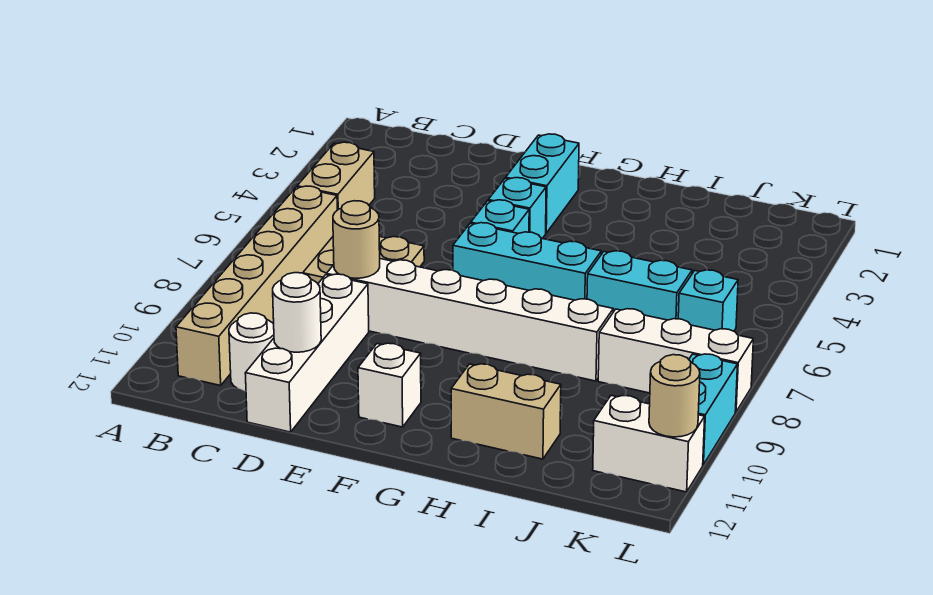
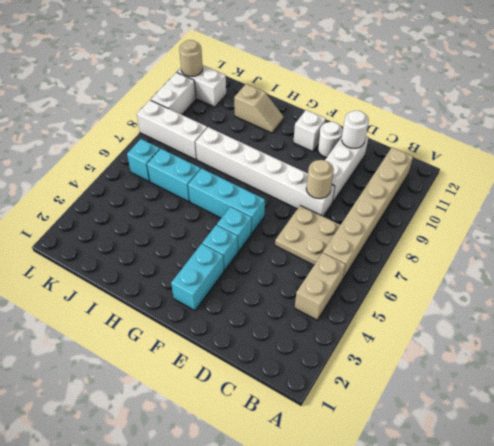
white 1x1 round brick [229,313,274,391] -> white 1x1 round brick moved to [318,122,343,157]
white 1x4 brick [245,274,369,432] -> white 1x3 brick [325,136,369,203]
tan 1x2 brick [451,364,561,459] -> tan 1x2 slope [234,84,284,133]
cyan 1x2 brick [689,354,738,465] -> white 1x2 brick [151,73,196,115]

